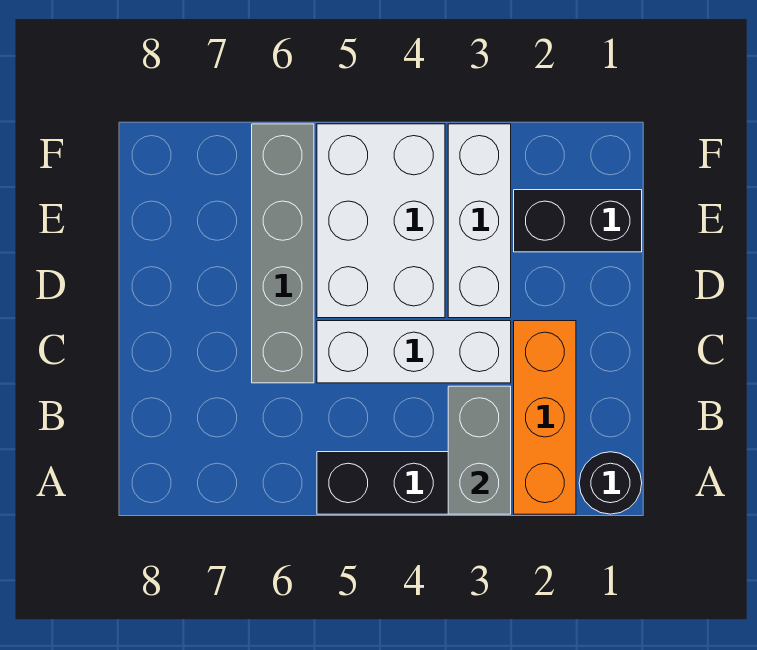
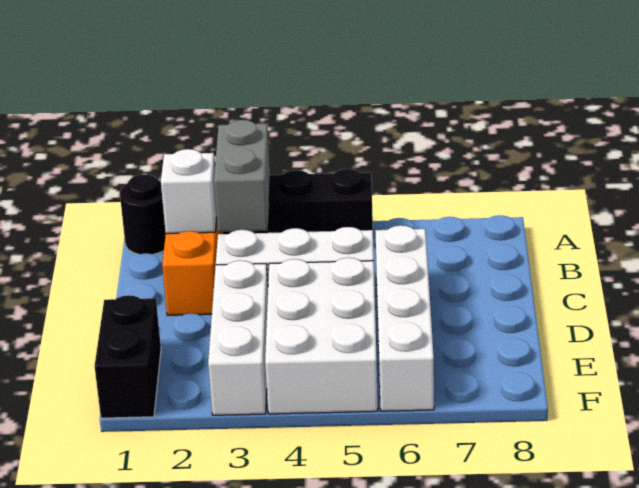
none -> white 1x1 brick [161,149,217,234]
grey 1x4 brick [252,124,314,383] -> white 1x4 brick [375,225,434,411]
black 1x2 brick [514,190,642,252] -> black 1x2 brick turned to [95,295,161,418]

